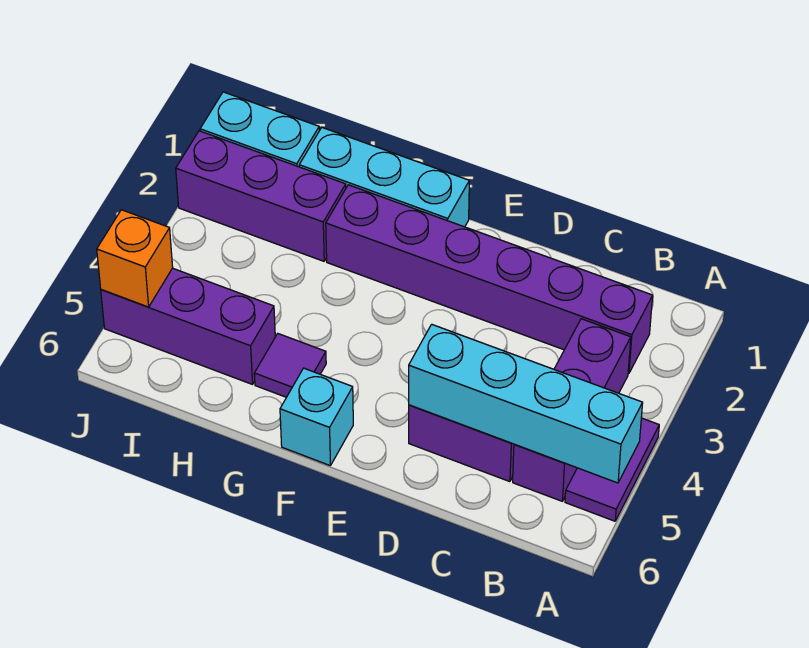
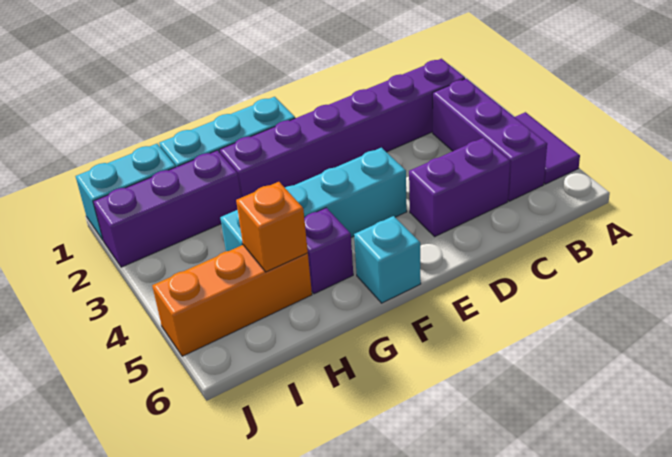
cyan 1x4 brick [409,324,643,483] -> cyan 1x4 brick moved to [220,148,407,251]
purple 1x1 tile [254,334,326,397] -> purple 1x1 brick [304,208,353,294]
purple 1x3 brick [101,268,275,384] -> orange 1x3 brick [152,245,312,356]
orange 1x1 brick [97,210,173,307] -> orange 1x1 brick moved to [236,182,308,272]

